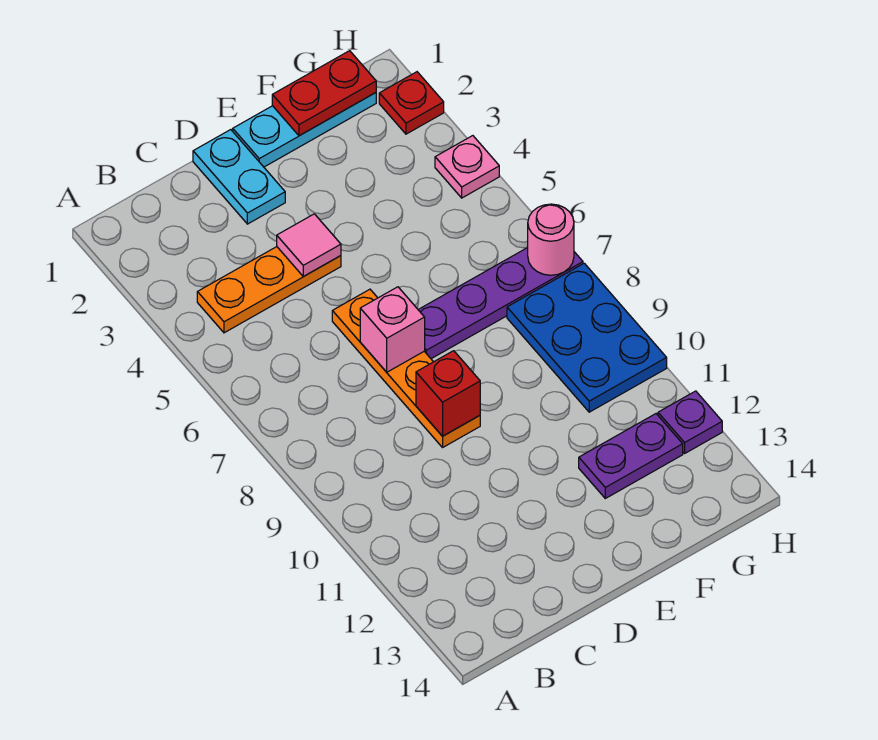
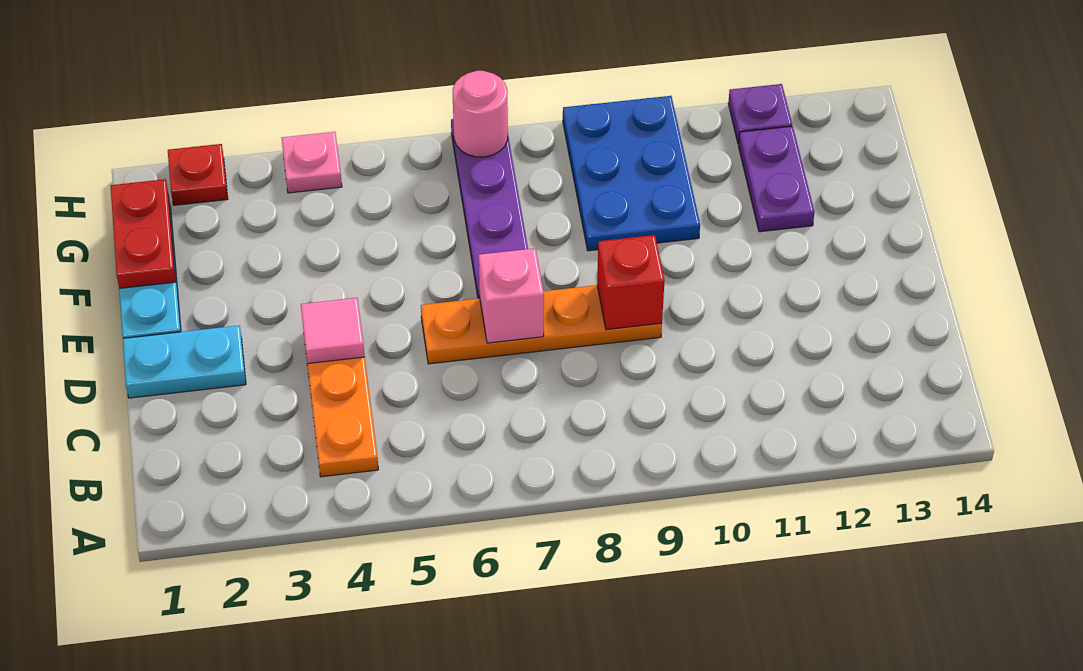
blue 2x3 plate [507,263,667,412] -> blue 2x3 plate turned to [563,96,700,251]

